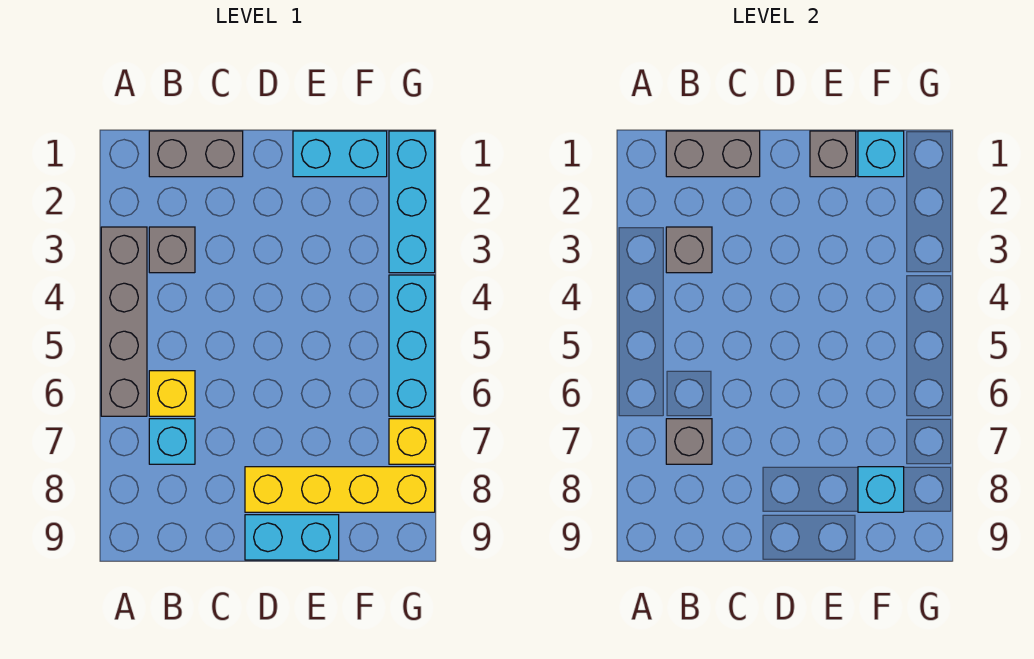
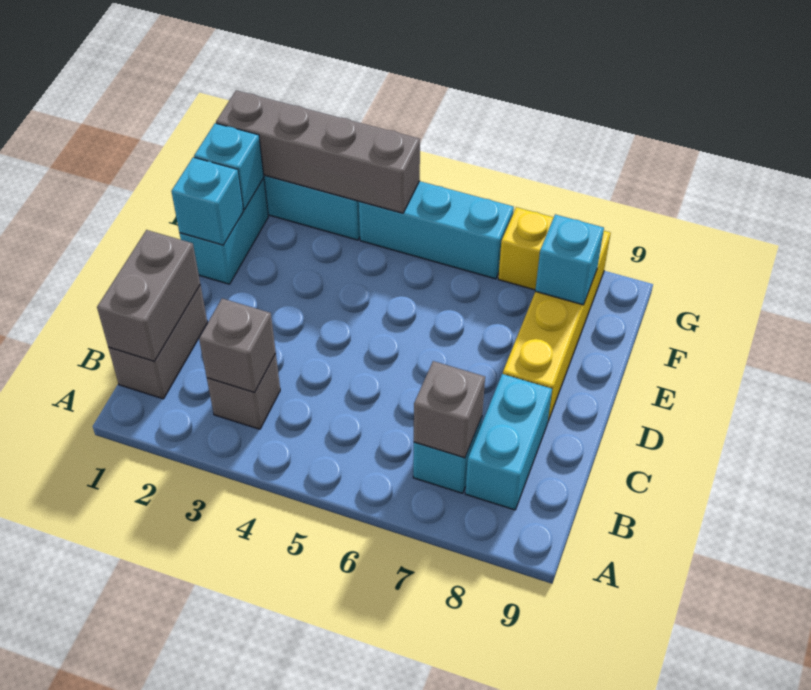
grey 1x4 brick [101,227,147,416] -> grey 1x4 brick moved to [216,90,420,213]
yellow 1x1 brick [149,371,195,416] -> none
cyan 1x2 brick [245,515,339,560] -> cyan 1x2 brick moved to [465,374,552,510]
grey 1x1 brick [810,131,856,177] -> cyan 1x1 brick [171,157,244,245]

